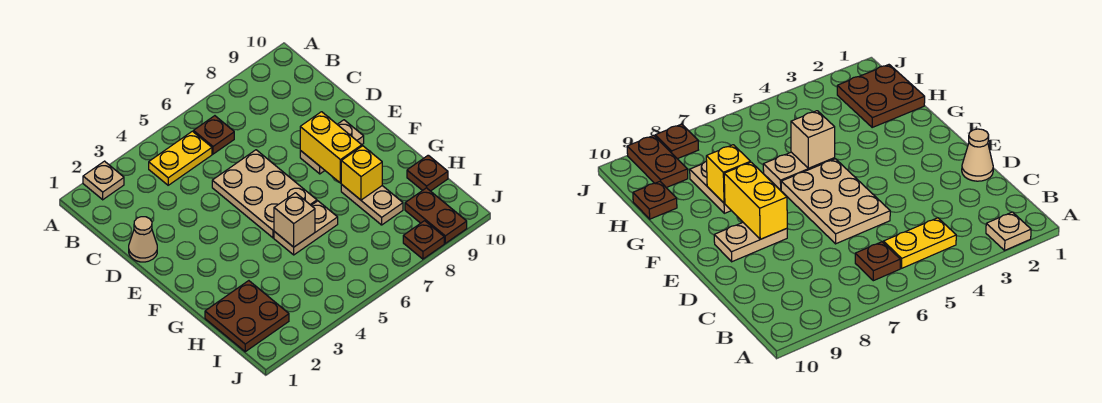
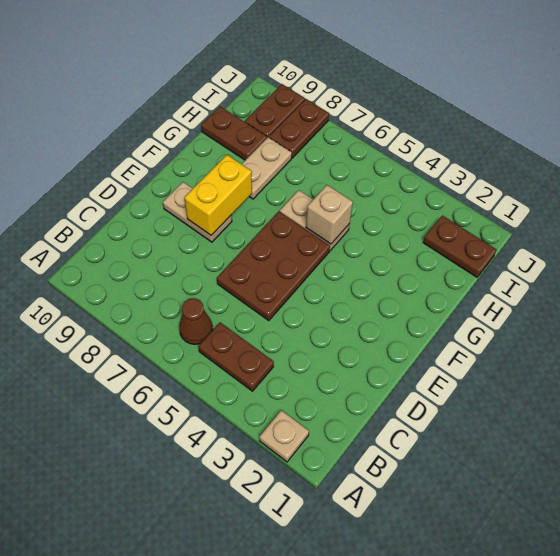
yellow 1x2 plate [149,131,212,185] -> brown 1x2 plate [199,323,274,391]
brown 1x1 plate [193,116,234,154] -> brown 1x1 cone [179,298,213,344]
tan 1x1 cone [129,217,157,262] -> none
tan 2x3 plate [212,150,317,238] -> brown 2x3 plate [217,212,330,321]
yellow 1x1 brick [341,146,382,200] -> none
brown 2x2 plate [205,281,289,352] -> brown 1x2 plate [423,215,496,277]
brown 1x1 plate [407,155,448,191] -> brown 1x2 plate [201,107,267,160]
brown 1x1 plate [403,221,444,259] -> brown 1x2 plate [269,99,329,158]

